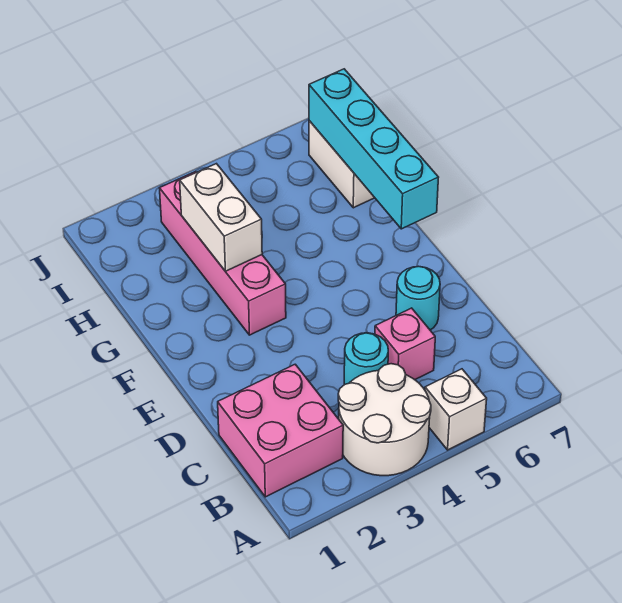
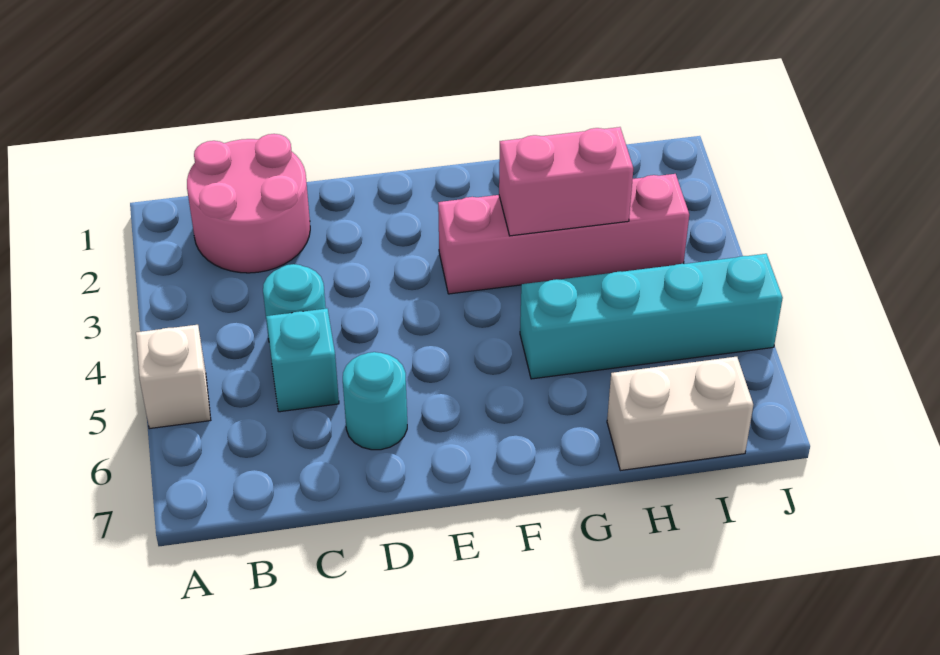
white 2x2 round brick [338,364,431,476] -> none
pink 2x2 brick [218,364,343,497] -> pink 2x2 round brick [187,134,310,273]
pink 1x1 brick [375,308,435,380] -> cyan 1x1 brick [266,309,339,412]
cyan 1x4 brick [309,69,439,229] -> cyan 1x4 brick moved to [520,254,783,379]
white 1x2 brick [180,164,262,271] -> pink 1x2 brick [499,127,633,236]

